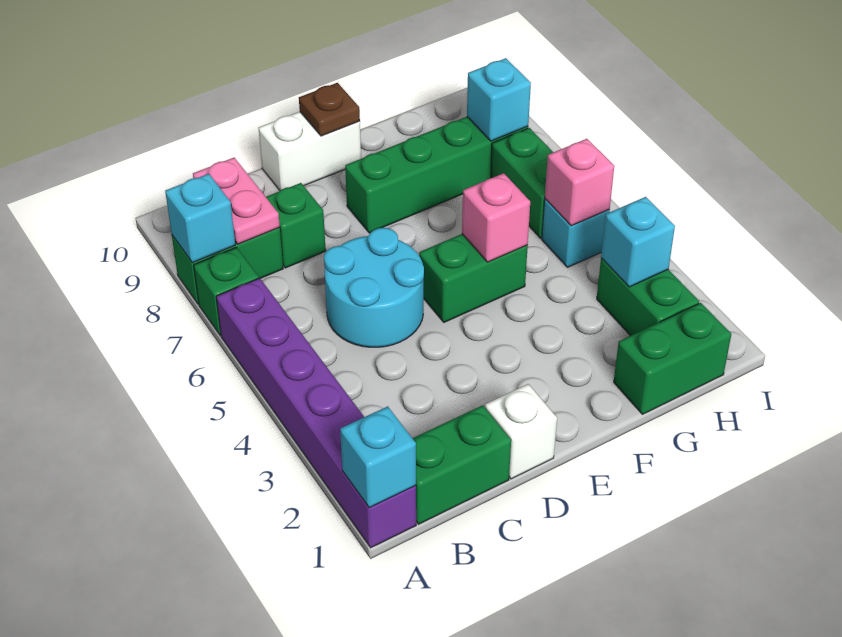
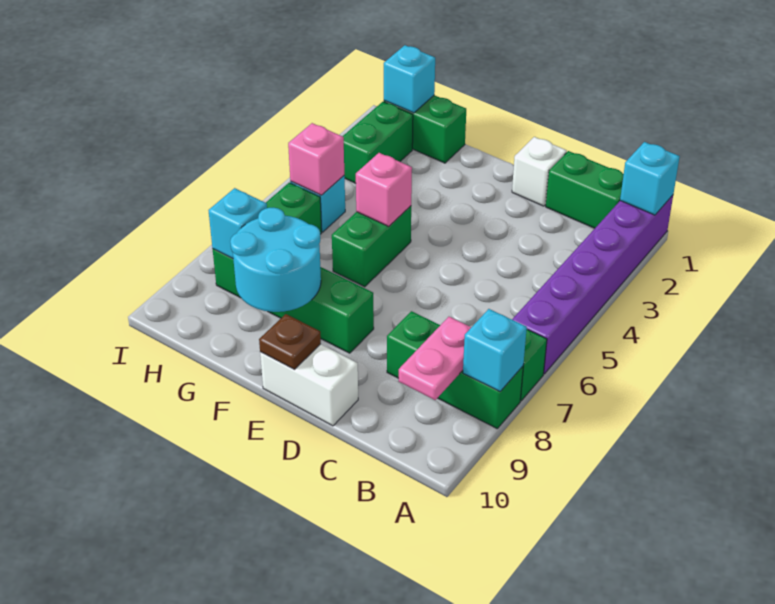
cyan 2x2 round brick [324,228,424,347] -> cyan 2x2 round brick moved to [230,208,321,312]
green 1x2 brick [419,234,528,322] -> green 1x2 brick turned to [332,206,411,287]
cyan 1x1 brick [601,197,675,287] -> cyan 1x1 brick moved to [384,45,435,113]

